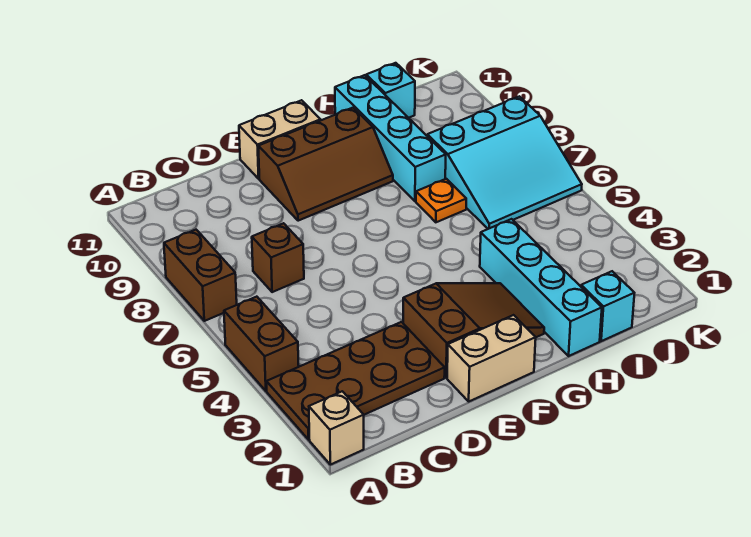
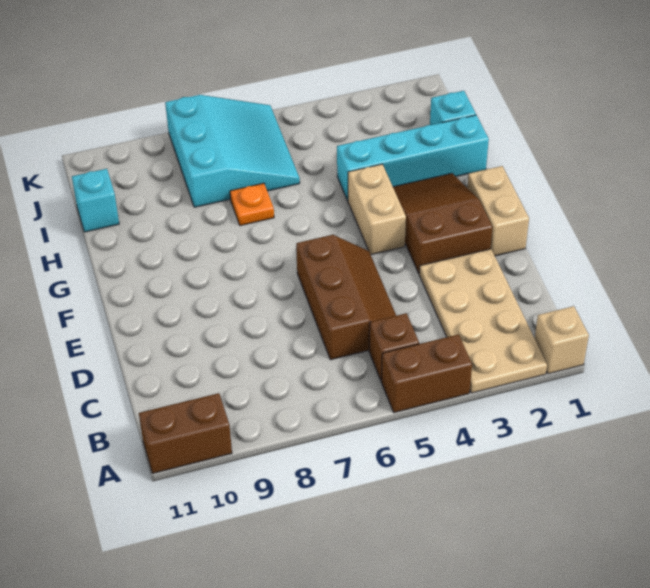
brown 2x4 plate [266,322,445,440] -> tan 2x4 plate [419,249,547,393]
brown 1x2 brick [164,230,237,321] -> brown 1x2 brick moved to [139,393,232,473]
brown 1x1 brick [252,223,304,292] -> brown 1x1 brick moved to [369,313,419,381]
brown 2x3 slope [258,108,393,221] -> brown 2x3 slope moved to [296,235,396,360]
tan 1x2 brick [239,100,321,179] -> tan 1x2 brick moved to [348,164,406,255]
cyan 1x4 brick [335,75,446,201] -> none

